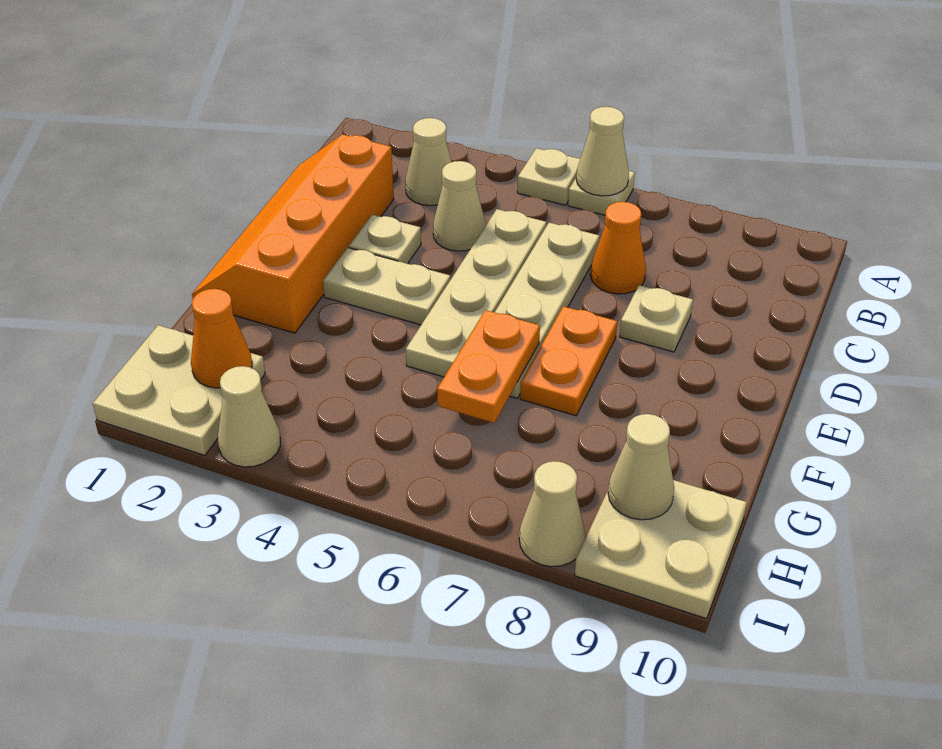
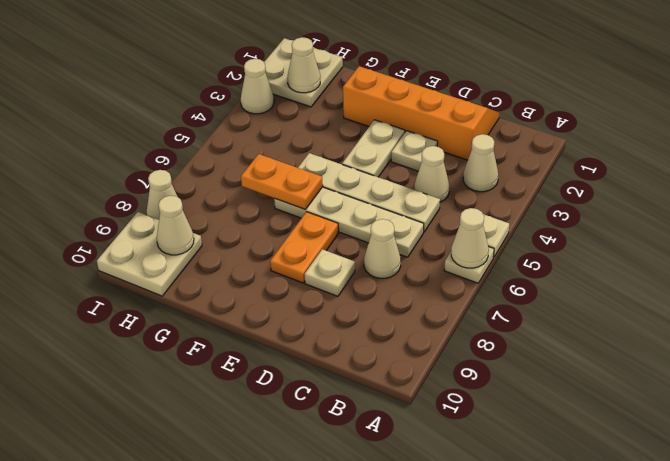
orange 1x1 cone [590,202,646,294] -> tan 1x1 cone [364,219,401,278]
orange 1x2 plate [520,306,617,416] -> orange 1x2 plate turned to [270,212,339,283]
orange 1x1 cone [191,289,252,388] -> tan 1x1 cone [287,37,320,93]

